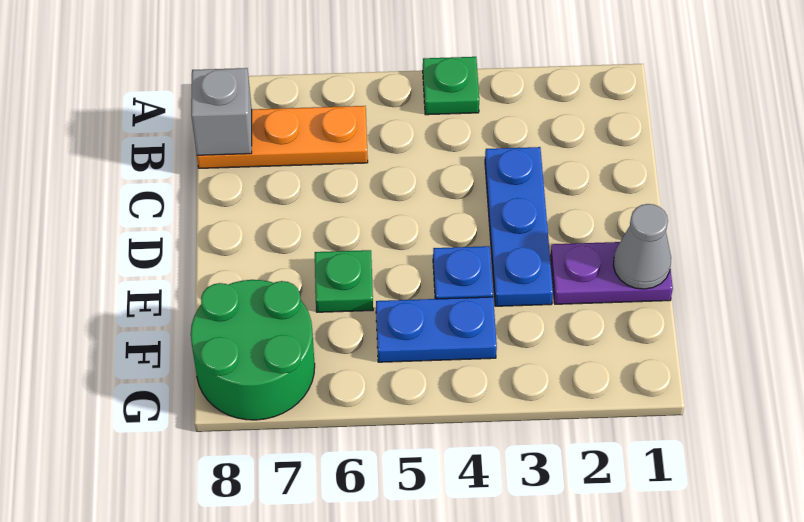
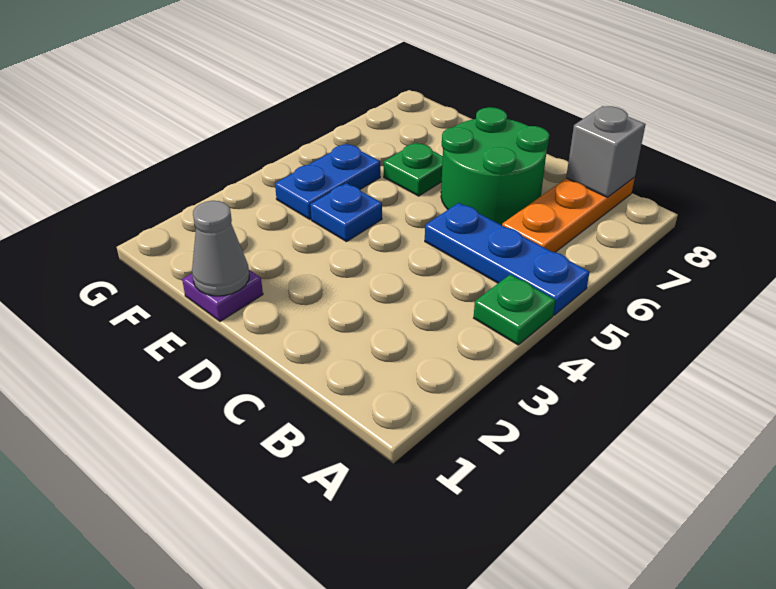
blue 1x3 plate [485,147,553,306] -> blue 1x3 plate moved to [425,203,589,315]
purple 1x2 plate [550,242,673,304] -> purple 1x1 plate [182,270,263,321]
green 2x2 round brick [191,280,315,420] -> green 2x2 round brick moved to [441,107,549,225]

